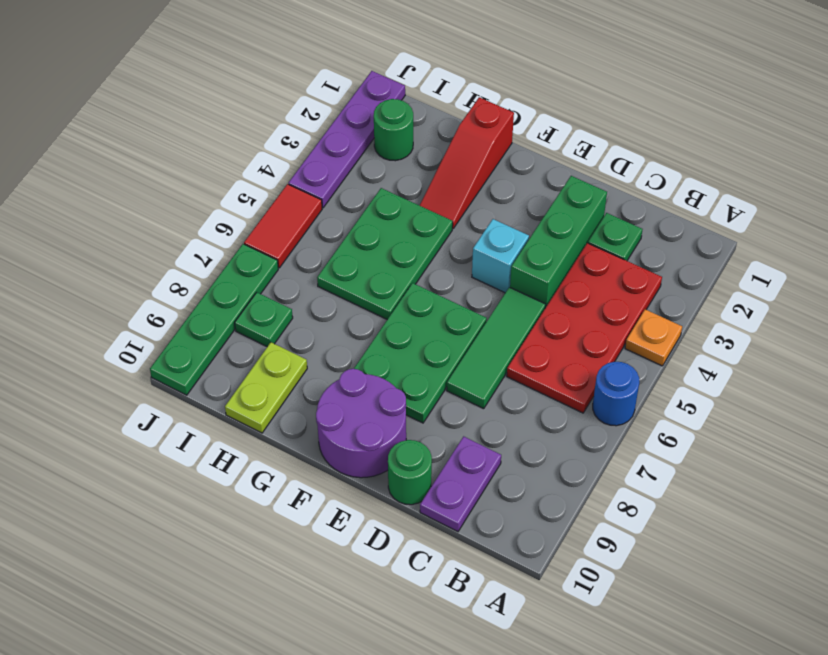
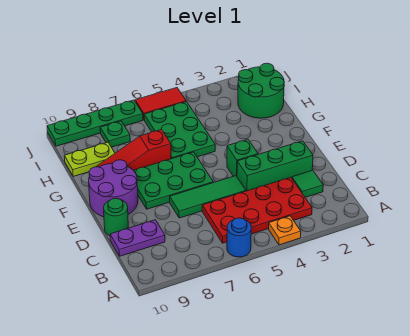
green 1x1 plate [588,213,642,261] -> green 1x1 tile [292,170,323,197]
cyan 1x1 brick [472,219,529,293] -> green 1x1 brick [227,139,258,176]
red 1x3 slope [420,97,514,229] -> red 1x3 slope moved to [96,129,171,170]
green 2x3 plate [317,188,453,319] -> green 2x3 plate turned to [144,102,215,159]
green 1x1 round brick [374,99,413,161] -> green 2x2 round brick [238,63,284,118]
purple 1x4 plate [288,71,405,208] -> none

